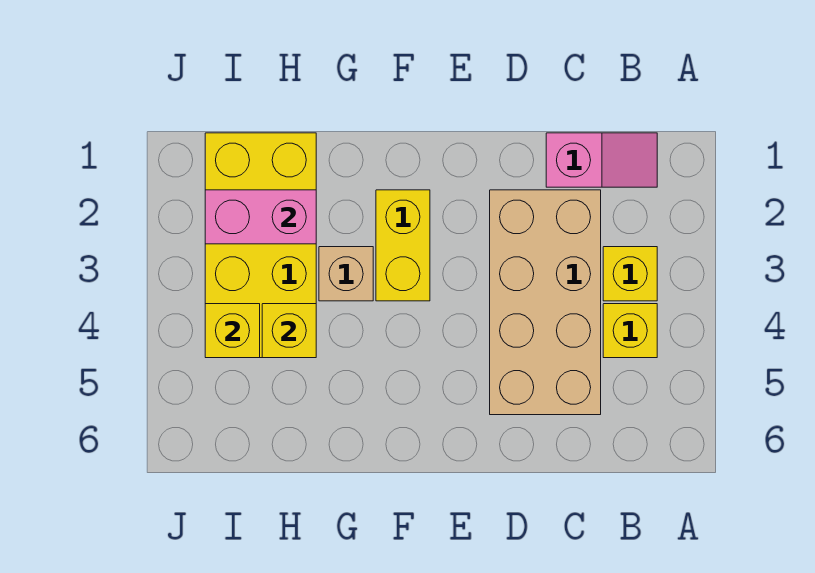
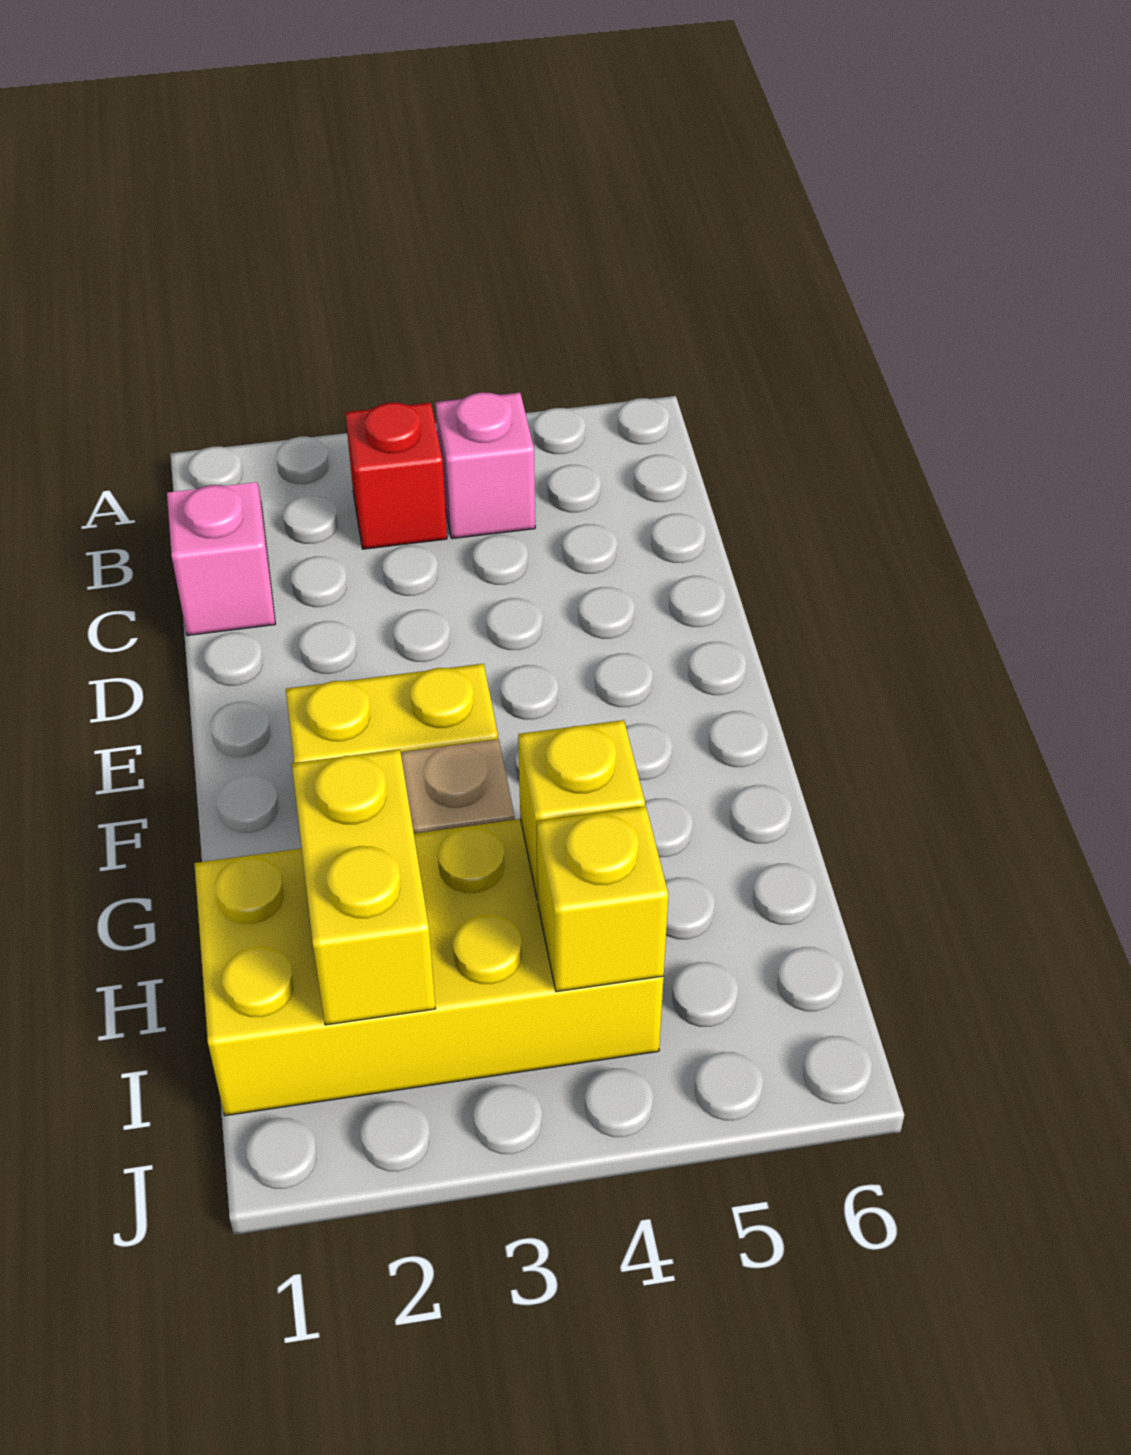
yellow 1x1 brick [603,247,657,301] -> red 1x1 brick [345,402,447,549]
yellow 1x1 brick [603,304,657,358] -> pink 1x1 brick [435,392,535,539]
tan 2x4 brick [490,190,601,415] -> none
pink 1x2 brick [205,190,316,244] -> yellow 1x2 brick [292,749,436,1025]

